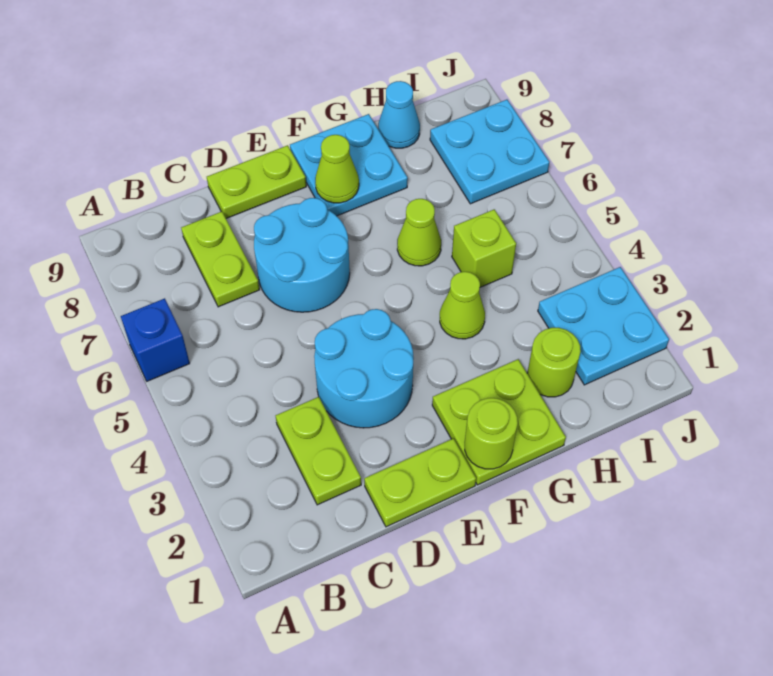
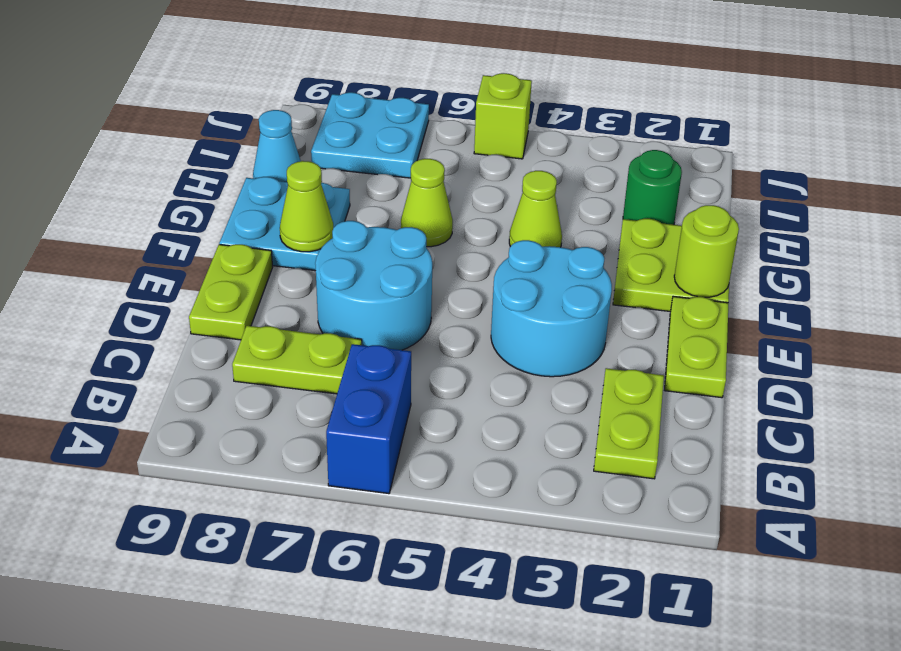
blue 1x1 brick [121,298,190,381] -> blue 1x2 brick [326,344,411,494]
lime 1x2 plate [276,397,361,505] -> lime 1x2 plate turned to [594,368,664,479]
lime 1x1 round brick [527,328,581,397] -> green 1x1 round brick [623,150,682,225]
lime 1x1 brick [452,209,516,287] -> lime 1x1 brick moved to [474,73,532,159]
cyan 2x2 plate [538,267,669,385] -> none

